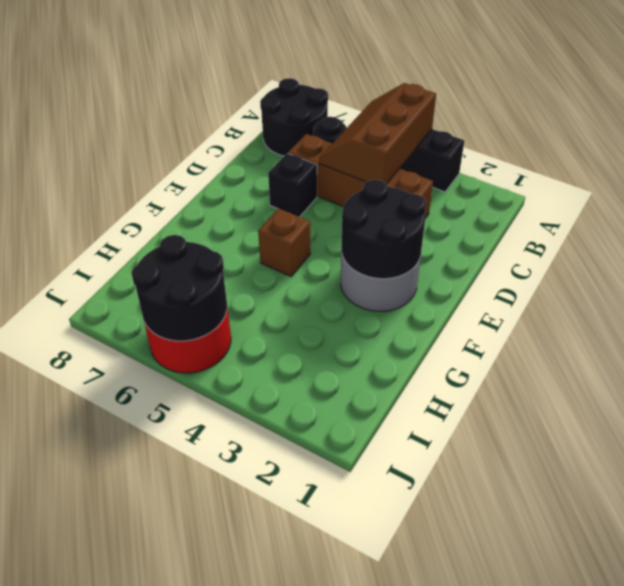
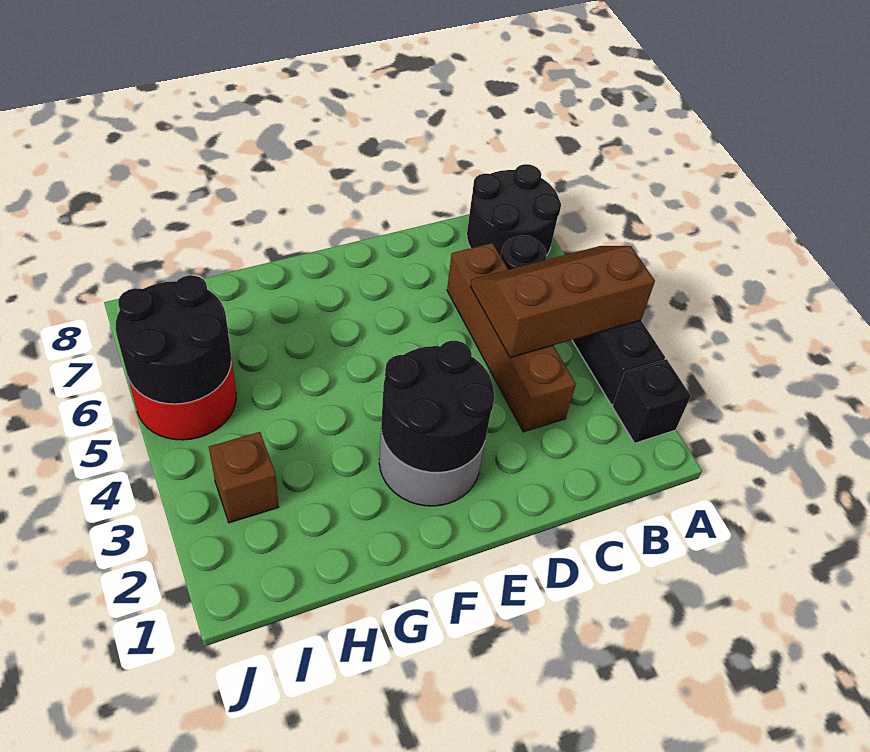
black 1x1 brick [268,153,317,217] -> black 1x1 brick moved to [612,359,691,443]
brown 1x1 brick [258,208,311,277] -> brown 1x1 brick moved to [209,432,279,523]

